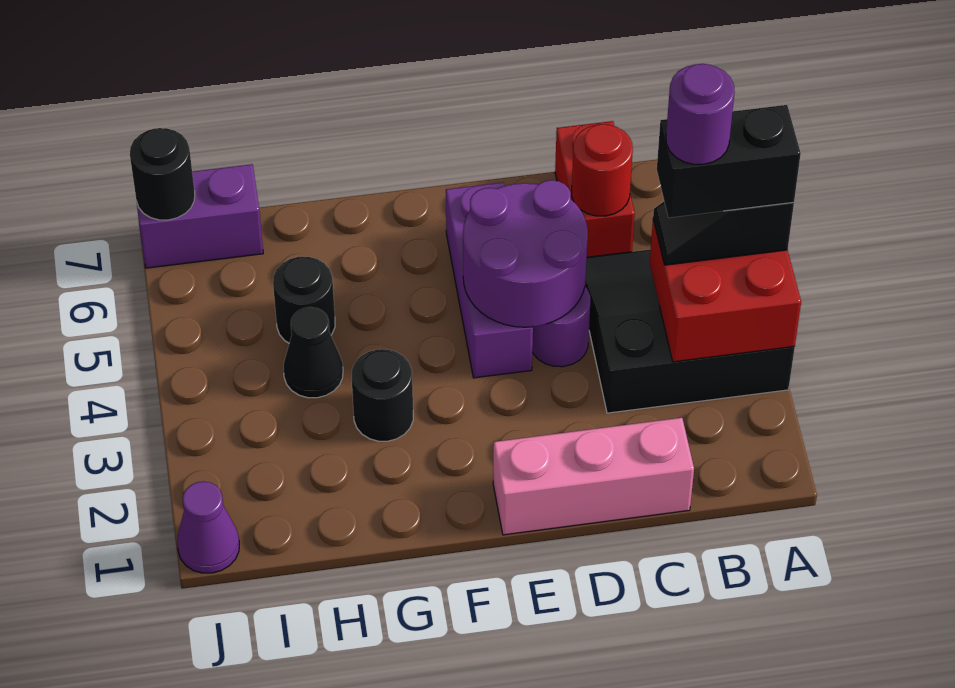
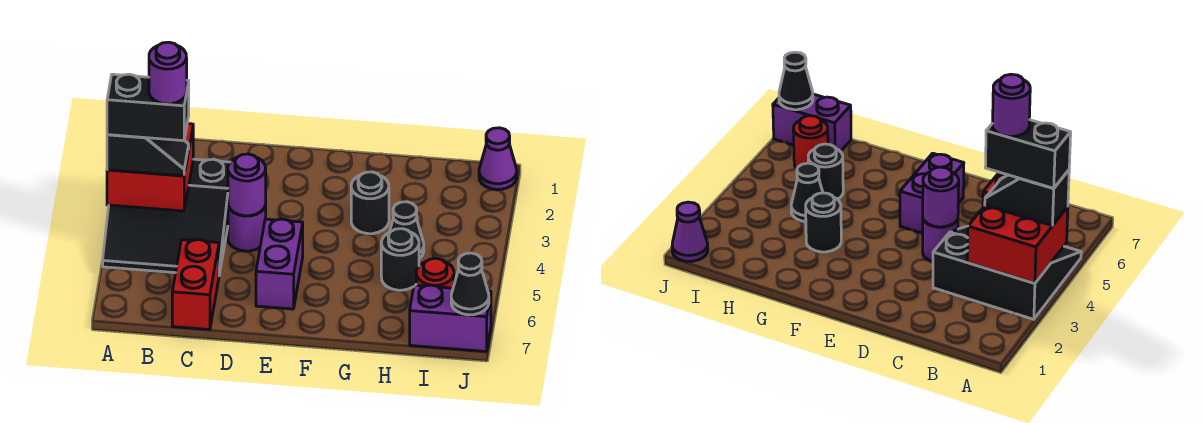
pink 1x3 brick [493,418,694,535] -> none
red 1x1 round brick [572,124,633,216] -> red 1x1 round brick moved to [416,258,454,288]
purple 2x2 round brick [463,180,588,327] -> purple 1x1 round brick [228,154,266,216]
purple 1x3 brick [446,182,533,378] -> purple 1x2 brick [256,219,303,309]
black 1x1 round brick [130,128,195,220] -> black 1x1 cone [451,253,489,315]

